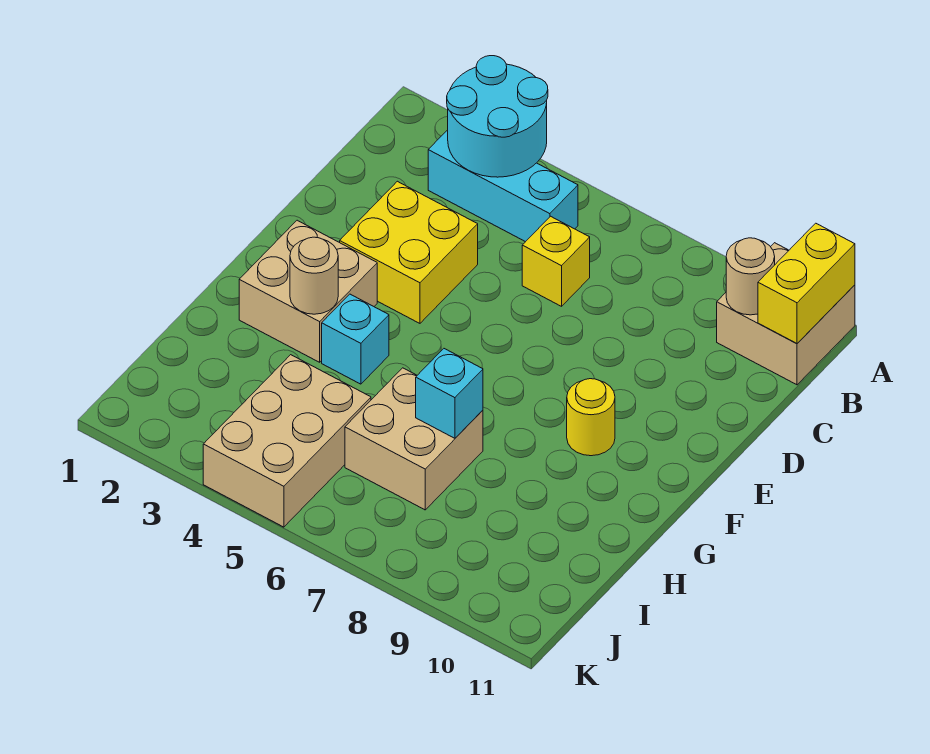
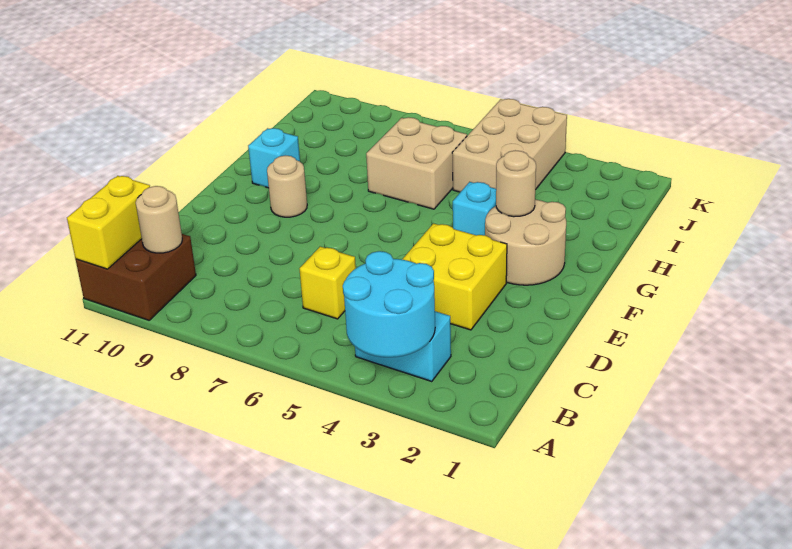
tan 2x2 brick [717,243,855,385] -> brown 2x2 brick [76,234,196,320]
cyan 1x3 brick [428,130,578,242] -> cyan 1x2 brick [355,311,451,382]
tan 2x2 brick [239,220,377,362] -> tan 2x2 round brick [485,200,566,285]
yellow 1x1 round brick [567,379,615,456] -> tan 1x1 round brick [267,156,307,217]
cyan 1x1 brick [416,349,483,438] -> cyan 1x1 brick moved to [248,128,300,188]

